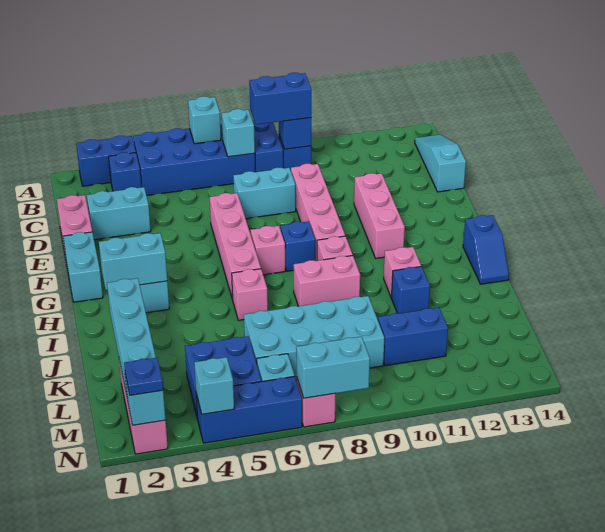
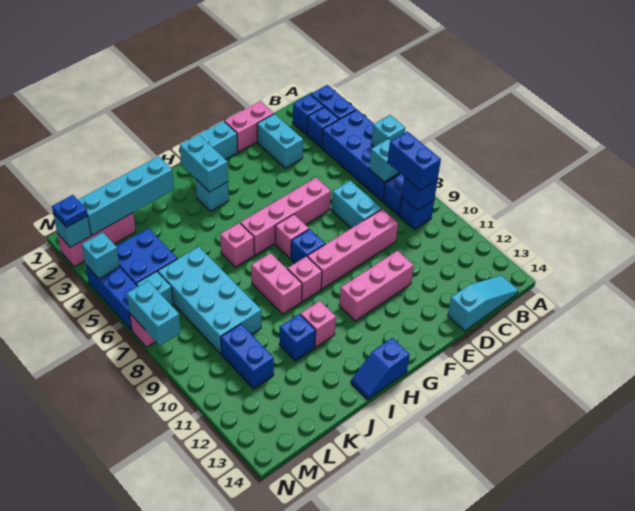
none -> blue 1x1 brick [293,95,324,135]

